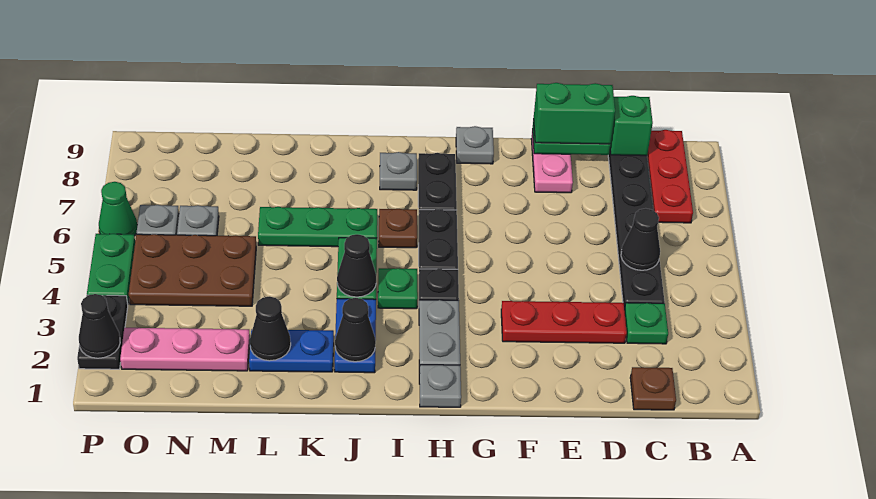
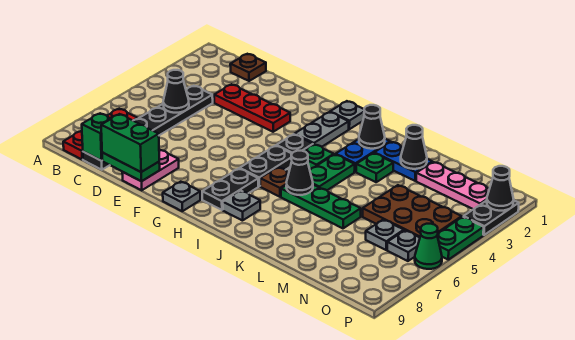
green 1x1 plate [624,303,668,344] -> green 1x1 plate moved to [356,153,393,182]
black 1x1 cone [337,234,376,297] -> black 1x1 cone moved to [286,151,313,195]

